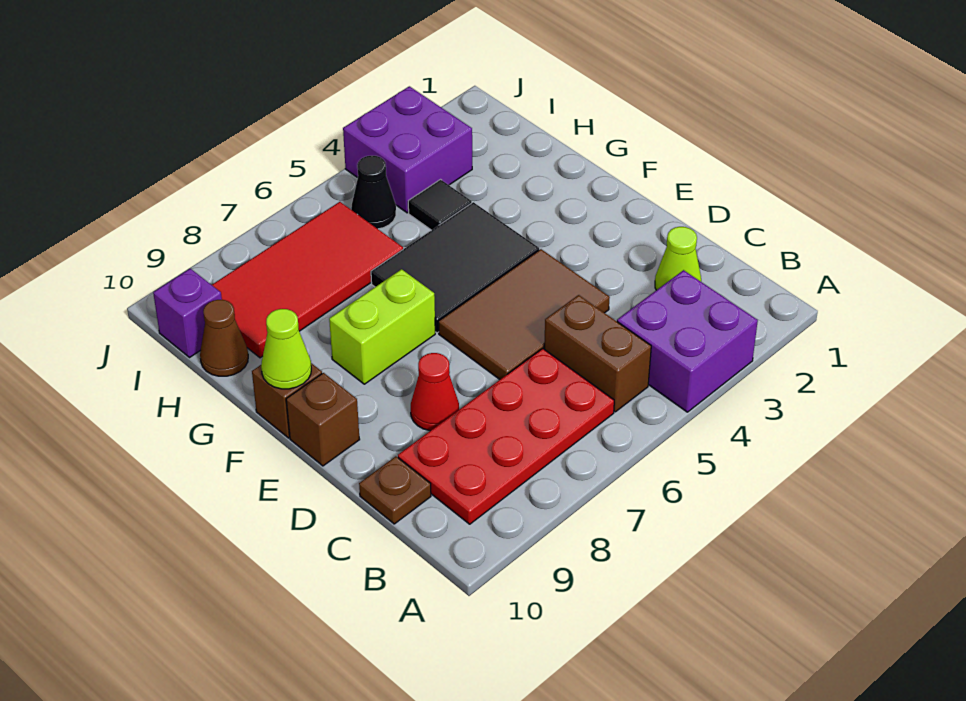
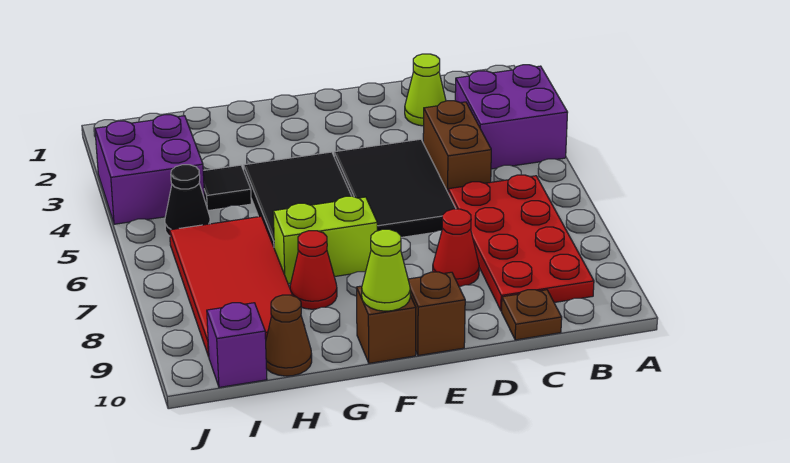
brown 1x2 brick [544,295,651,412] -> brown 1x2 brick turned to [423,101,491,192]
brown 2x3 tile [438,249,610,379] -> black 2x3 tile [334,139,456,238]
lime 1x2 brick [329,269,435,384] -> lime 1x2 brick turned to [273,196,377,284]
none -> red 1x1 cone [290,231,337,309]

